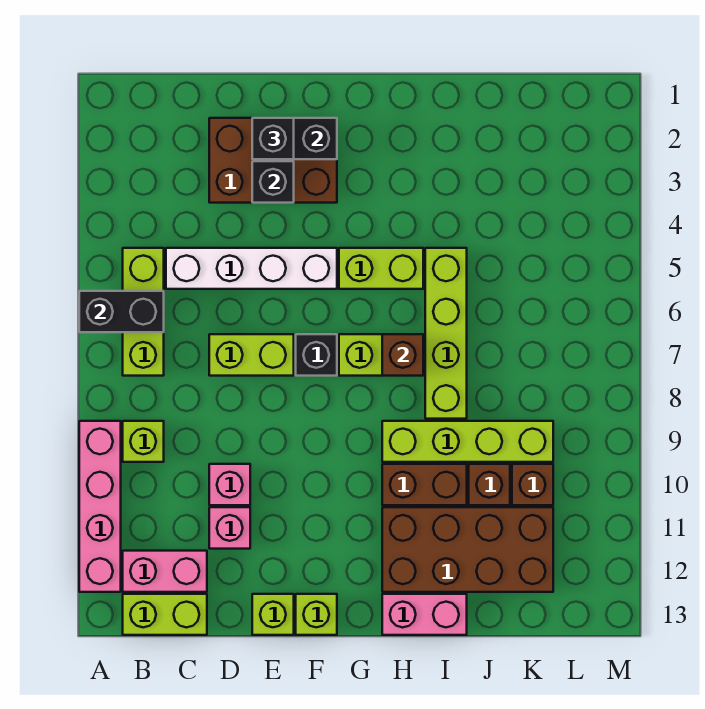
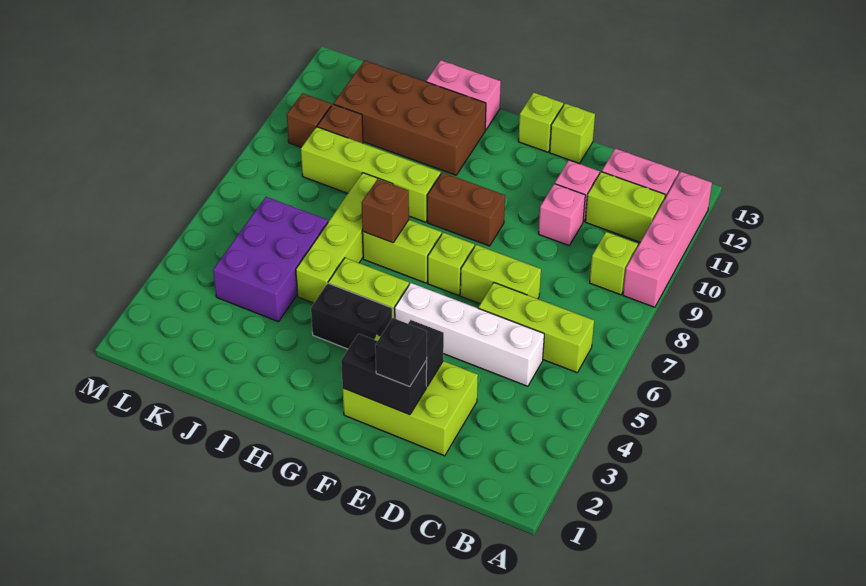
black 1x2 brick [79,291,164,332] -> black 1x2 brick moved to [311,283,392,349]
lime 1x3 brick [123,248,164,376] -> lime 1x3 brick turned to [478,283,594,373]
lime 1x2 brick [123,594,207,635] -> lime 1x2 brick moved to [585,172,665,242]
brown 2x3 brick [209,118,337,203] -> lime 2x3 brick [343,335,478,456]
black 1x1 brick [296,334,337,376] -> lime 1x1 brick [428,233,474,295]
brown 1x2 brick [382,464,467,505] -> brown 1x2 brick moved to [427,172,505,246]
none -> purple 2x3 brick [213,197,328,322]
brown 1x1 brick [469,464,510,505] -> brown 1x1 brick moved to [287,93,331,147]

